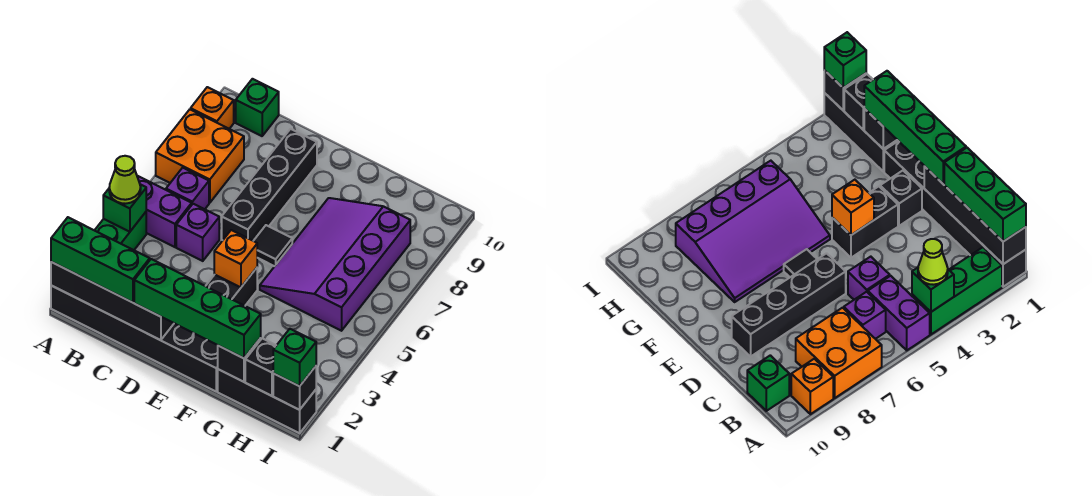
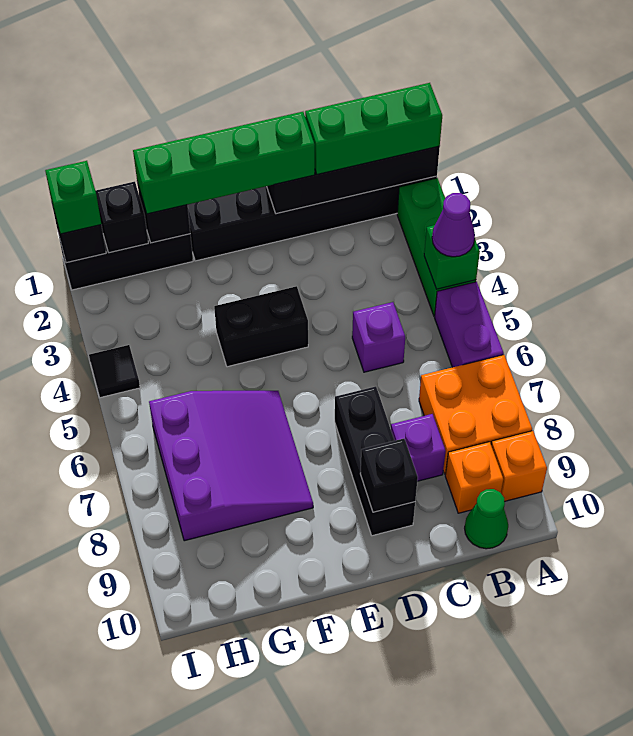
lime 1x1 cone [109,156,141,204] -> purple 1x1 cone [432,193,475,257]
purple 1x2 brick [137,176,192,247] -> purple 1x2 brick turned to [435,282,504,367]
purple 1x1 brick [166,168,209,209] -> purple 1x1 brick moved to [391,414,445,481]
green 1x1 brick [236,79,279,136] -> green 1x1 cone [465,489,508,549]
black 1x4 brick [222,129,317,241] -> black 1x3 brick [335,386,415,536]
black 1x1 brick [880,171,922,226] -> black 1x1 brick moved to [360,439,418,512]
black 1x2 brick [206,268,257,306] -> black 1x2 brick turned to [214,286,308,367]
orange 1x1 brick [214,230,257,287] -> orange 1x1 brick moved to [445,442,503,513]
black 1x1 tile [254,225,292,266] -> black 1x1 tile moved to [89,345,140,398]
purple 3x4 slope [260,198,410,331] -> purple 3x3 slope [149,391,313,541]

